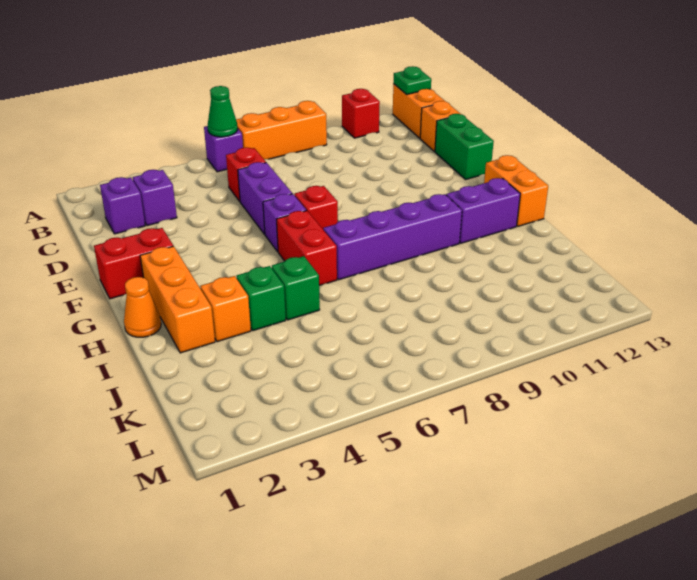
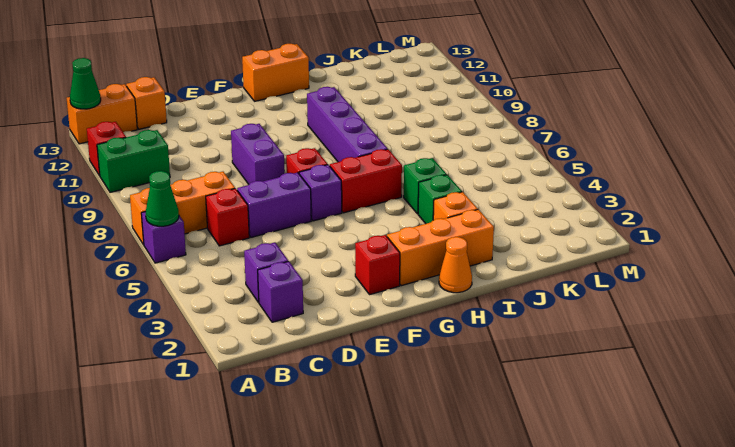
orange 1x3 brick [236,101,327,159] -> orange 1x3 brick turned to [130,172,235,245]
green 1x1 plate [394,66,431,94] -> green 1x1 cone [70,58,101,109]
green 1x2 brick [435,114,494,180] -> green 1x2 brick moved to [97,130,170,192]
red 1x2 brick [94,228,173,299] -> red 1x1 brick [355,235,400,295]
purple 1x2 brick [446,178,520,243] -> purple 1x2 brick moved to [231,124,285,184]

